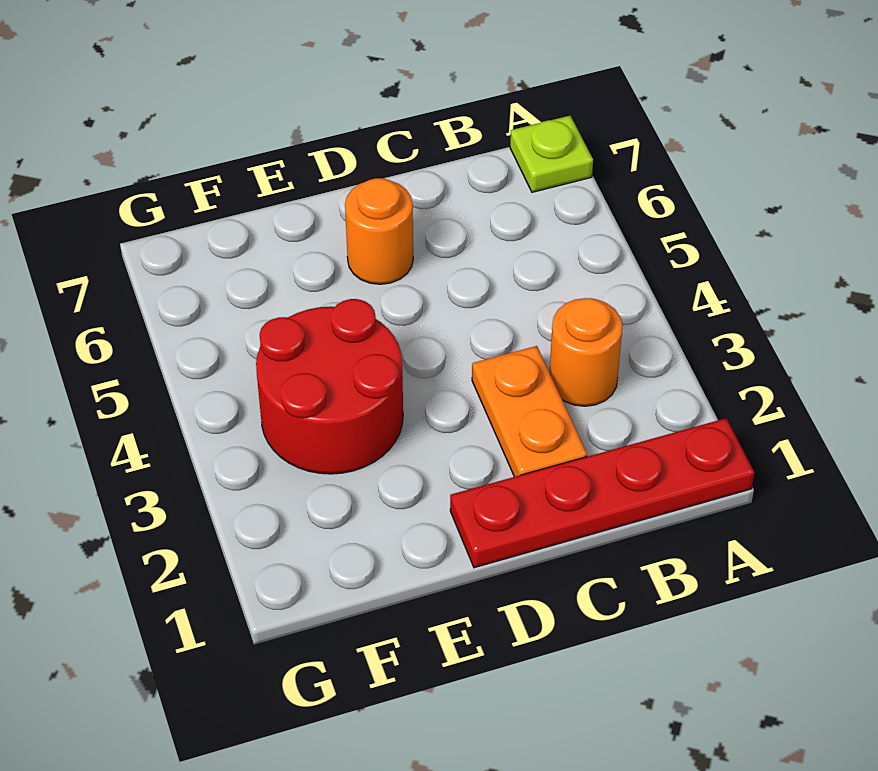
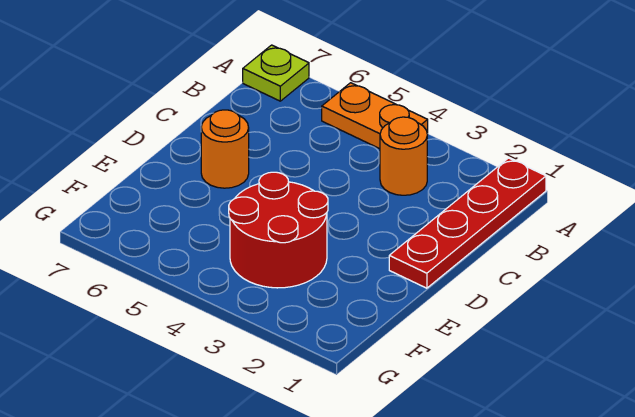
orange 1x2 plate [472,346,587,477] -> orange 1x2 plate moved to [322,83,428,149]

